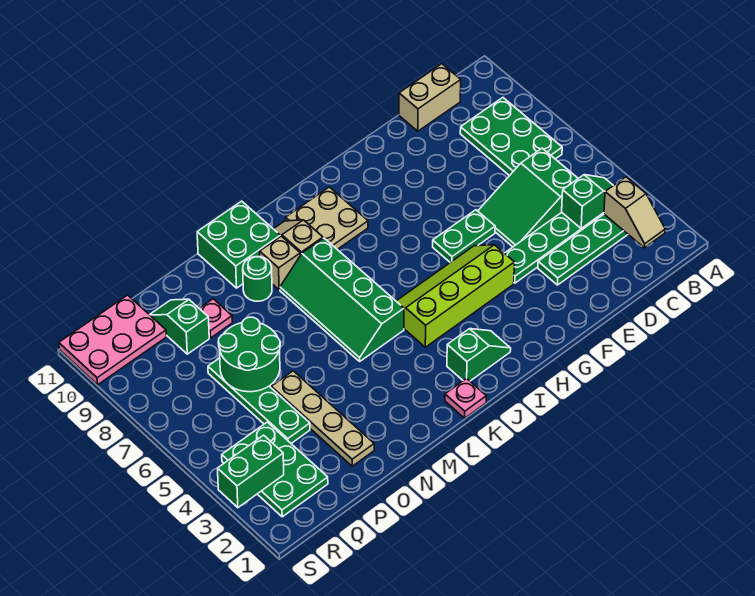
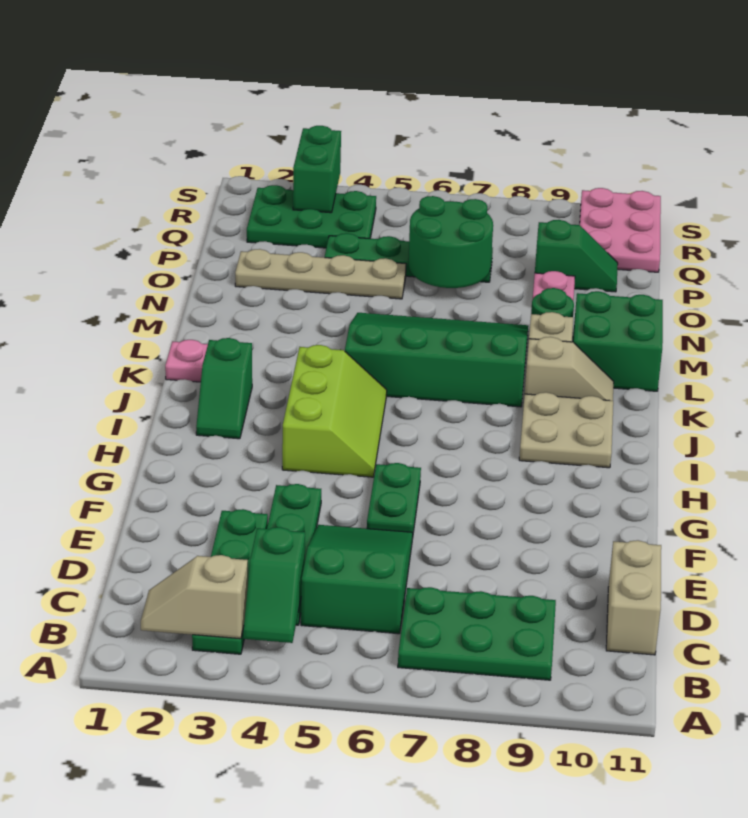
lime 2x4 slope [396,245,515,347] -> lime 2x3 slope [282,345,387,477]
green 2x4 slope [280,238,404,361] -> green 3x4 slope [345,313,528,407]

